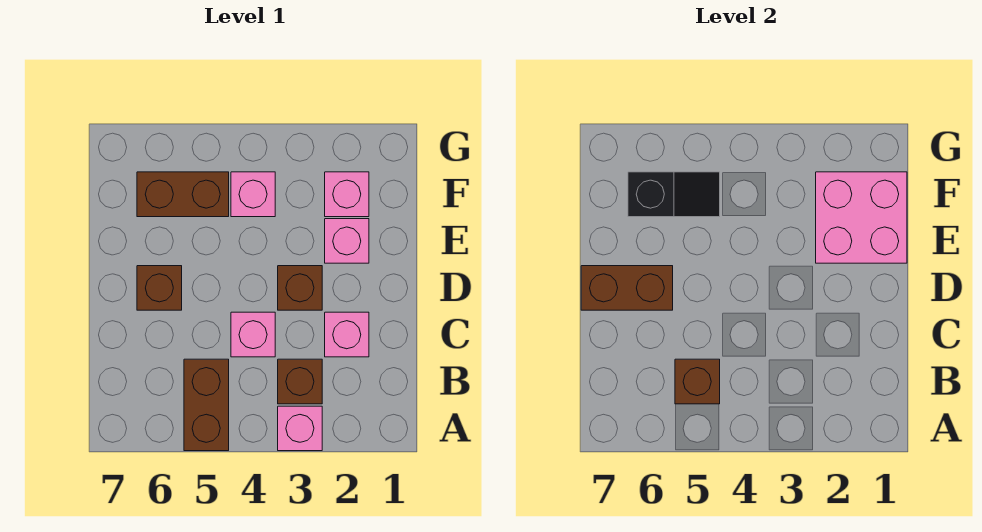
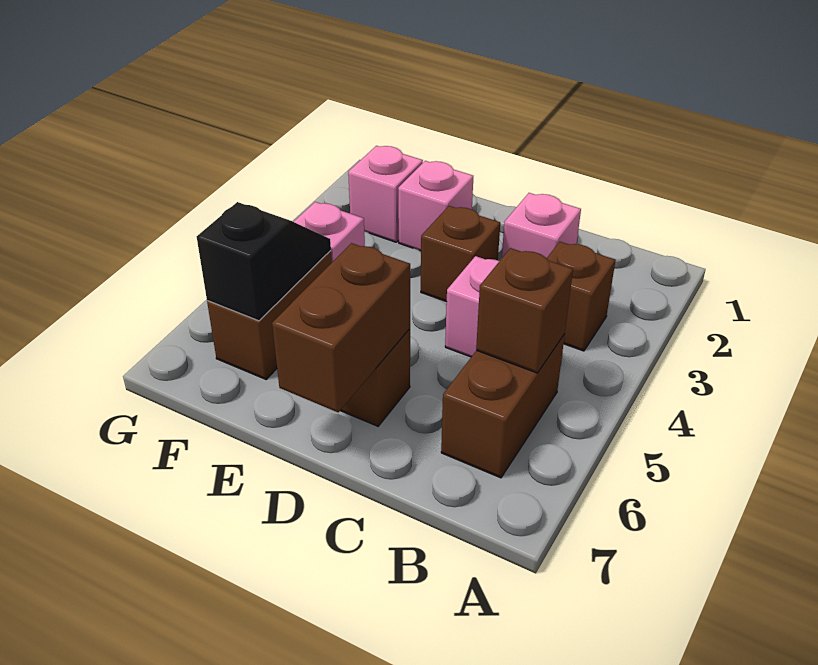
pink 1x1 brick [278,406,322,451] -> none
brown 1x2 brick [184,359,229,451] -> brown 1x2 brick turned to [441,334,565,478]
pink 2x2 brick [816,172,907,263] -> none

